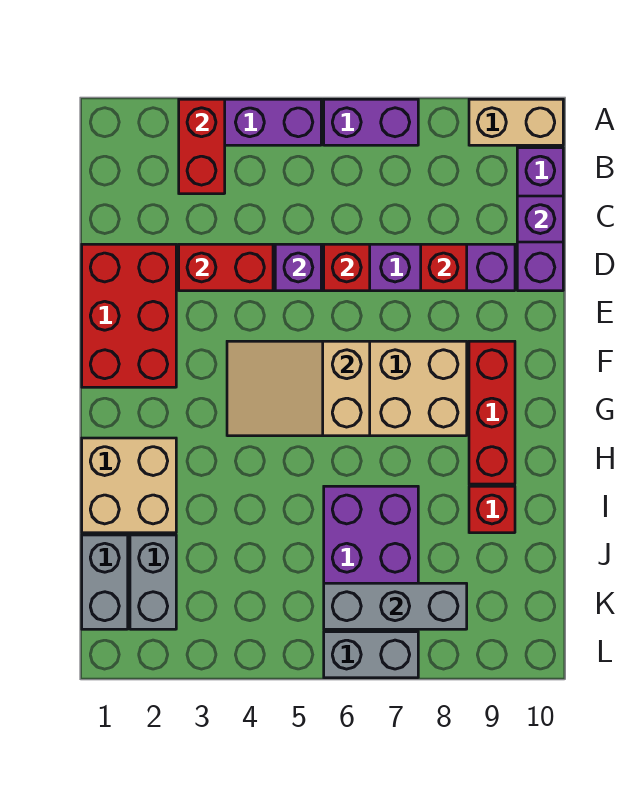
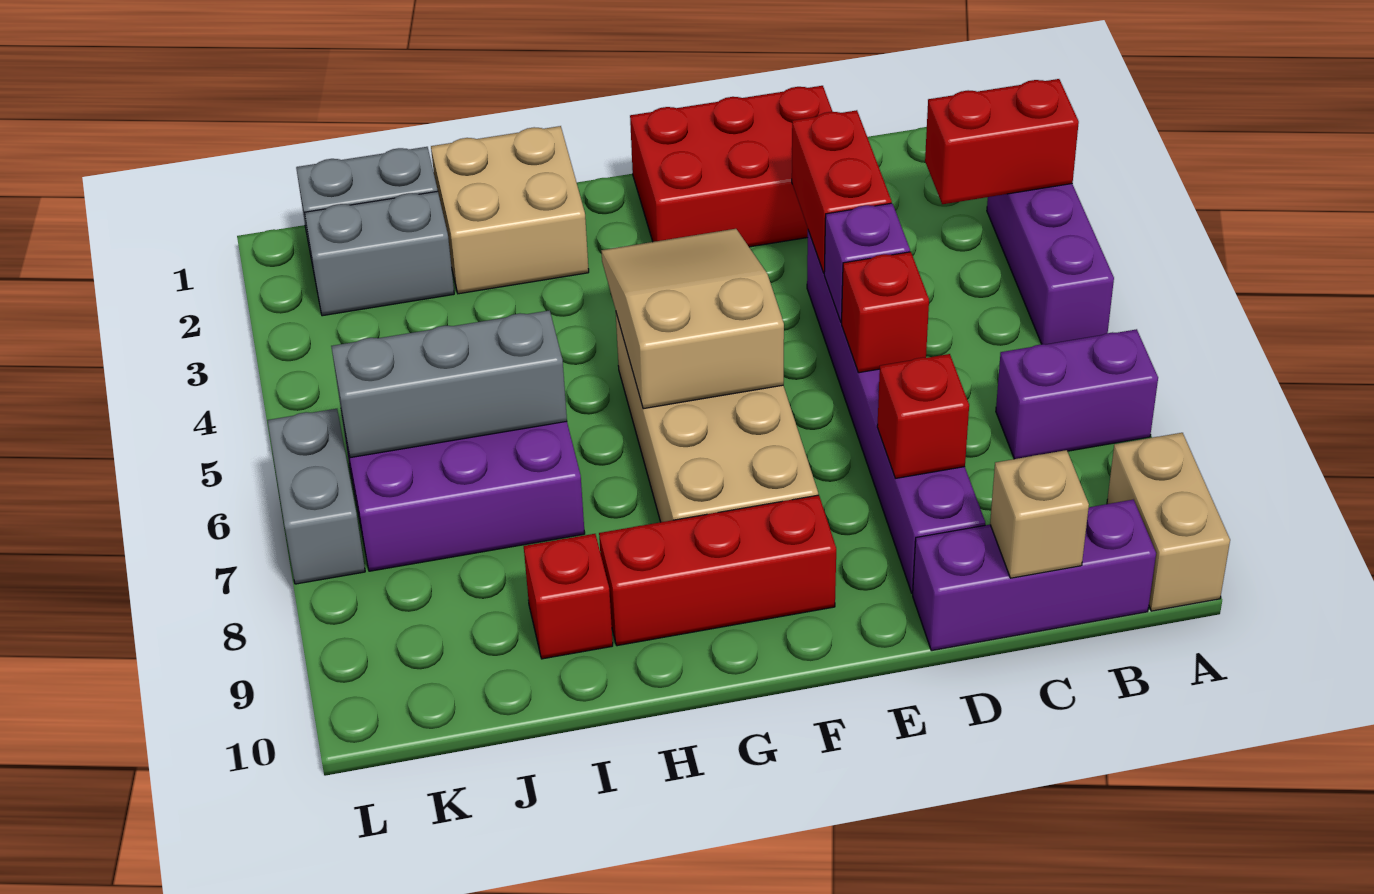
purple 1x2 brick [324,99,418,145] -> purple 1x2 brick turned to [996,329,1158,459]
purple 1x1 brick [517,196,563,242] -> tan 1x1 brick [990,450,1089,578]
grey 1x3 brick [324,583,467,629] -> grey 1x3 brick turned to [331,310,567,458]

